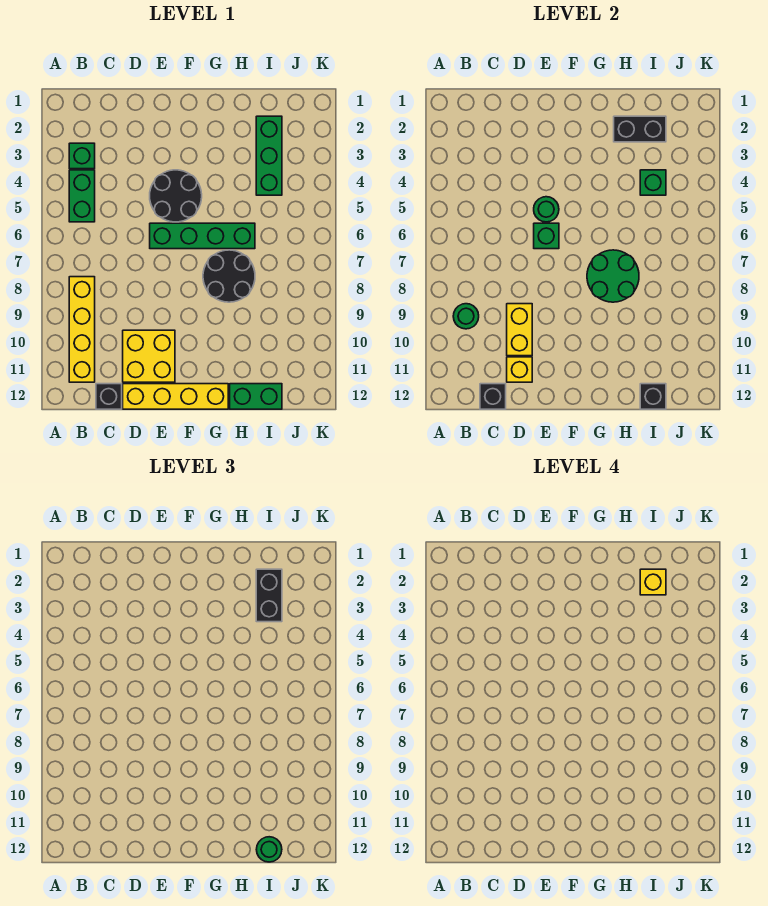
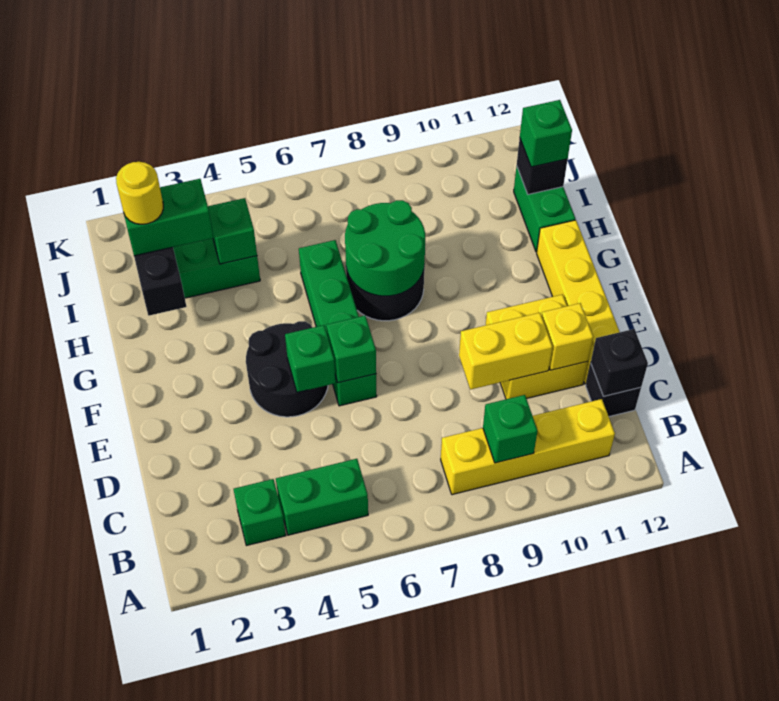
green 1x1 round brick [453,304,479,329] -> green 1x1 brick [483,395,538,463]
green 1x1 round brick [534,197,559,222] -> green 1x1 brick [285,325,336,392]
black 1x2 brick [256,569,282,622] -> green 1x2 brick [124,179,213,256]
yellow 1x1 brick [640,569,666,595] -> yellow 1x1 round brick [116,162,163,224]
green 1x1 round brick [256,837,282,862] -> green 1x1 brick [520,100,572,167]

